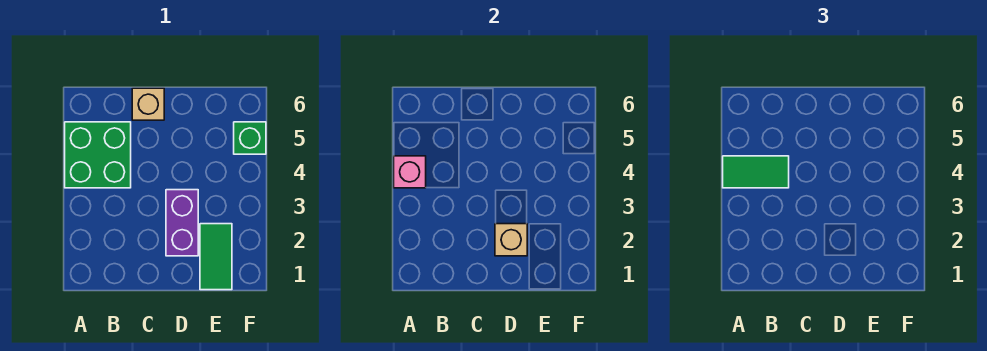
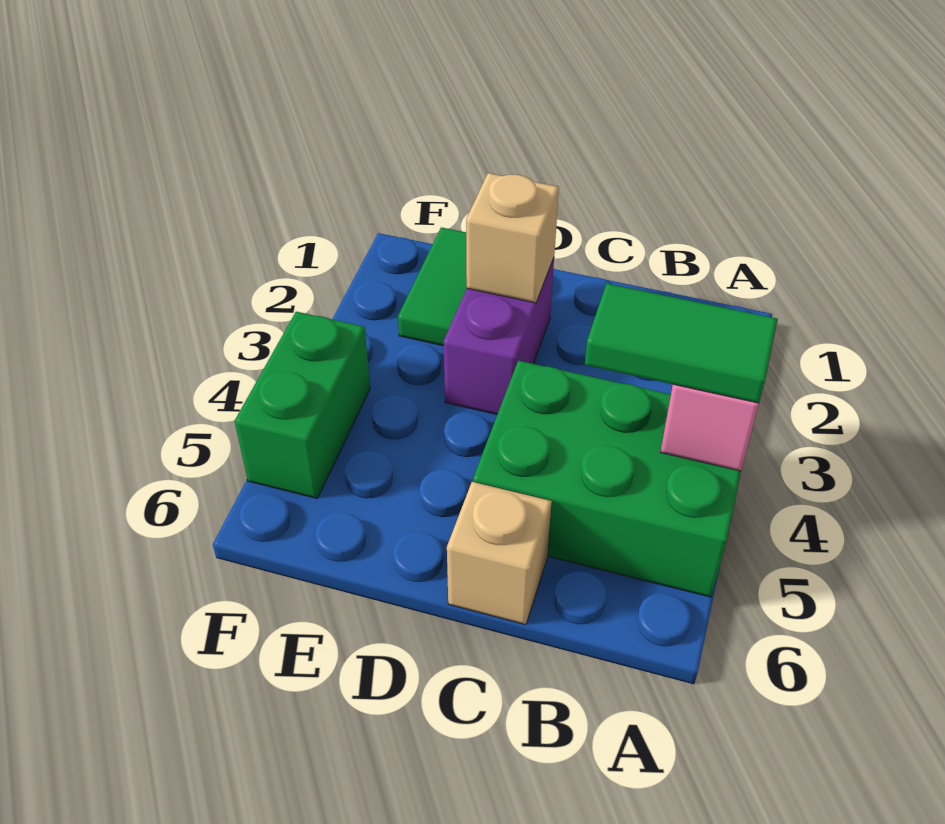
green 2x2 brick [65,122,131,188] -> green 2x3 brick [473,361,741,597]
green 1x1 brick [234,122,266,154] -> green 1x2 brick [234,312,370,498]

